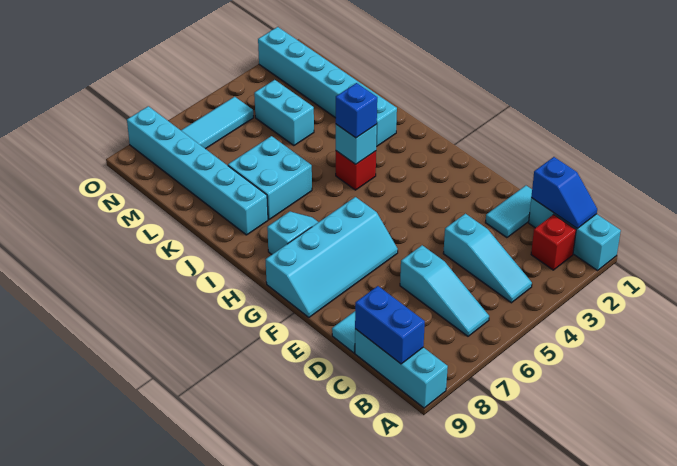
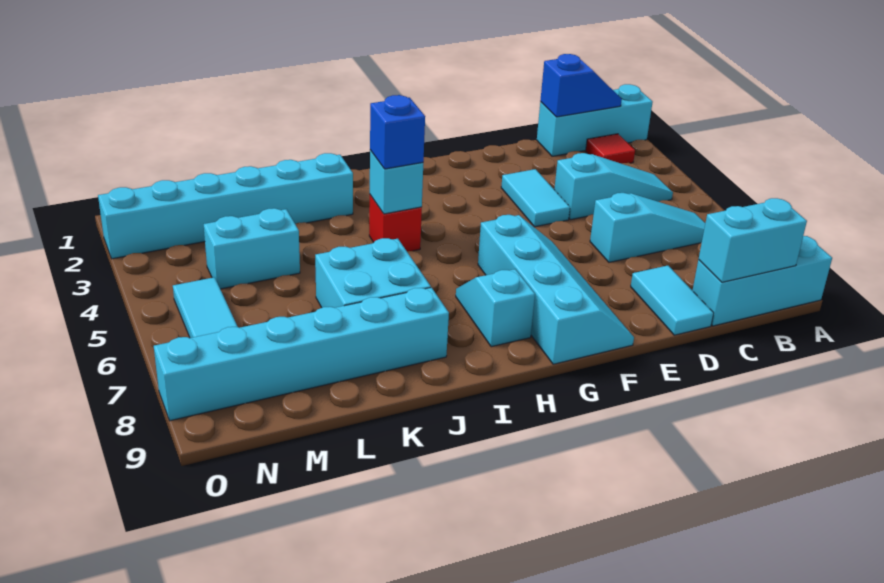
red 1x1 brick [531,214,576,270] -> red 1x1 tile [586,134,635,164]
blue 1x2 brick [355,286,425,364] -> cyan 1x2 brick [699,198,807,282]
cyan 1x2 tile [485,186,532,238] -> cyan 1x2 tile moved to [501,169,570,227]

